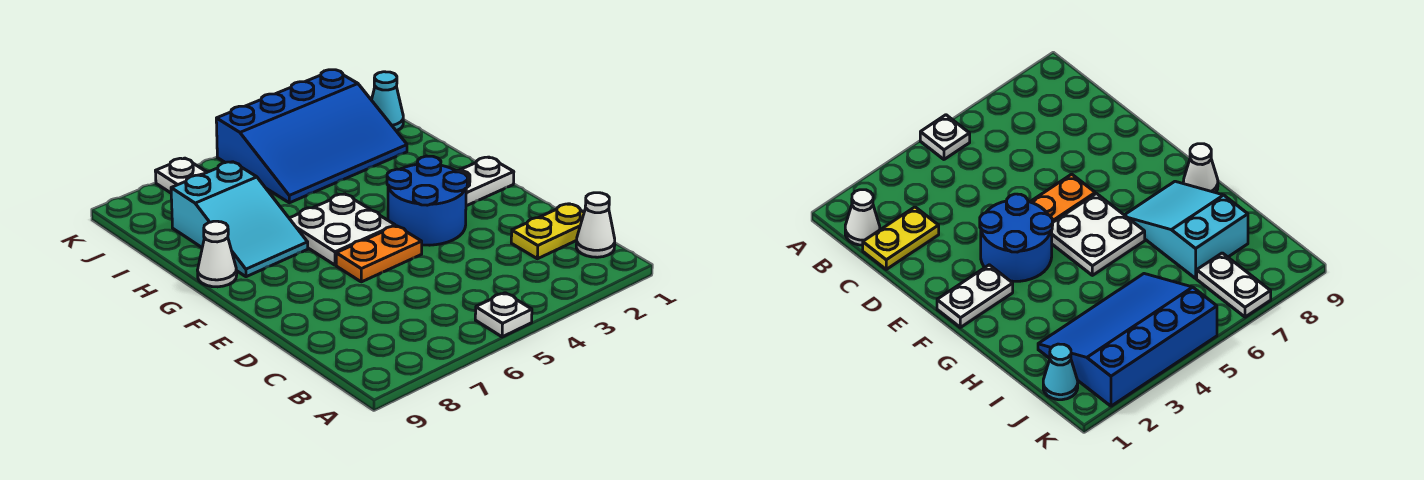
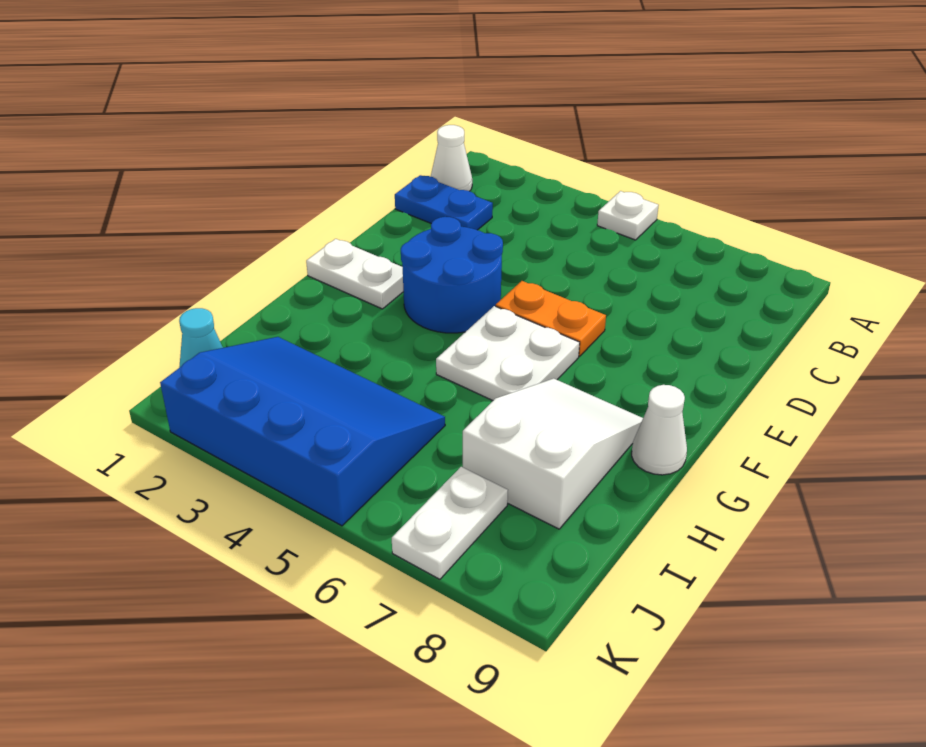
yellow 1x2 plate [511,204,584,259] -> blue 1x2 plate [395,175,493,230]
cyan 2x3 slope [171,162,308,277] -> white 2x3 slope [463,378,643,529]

